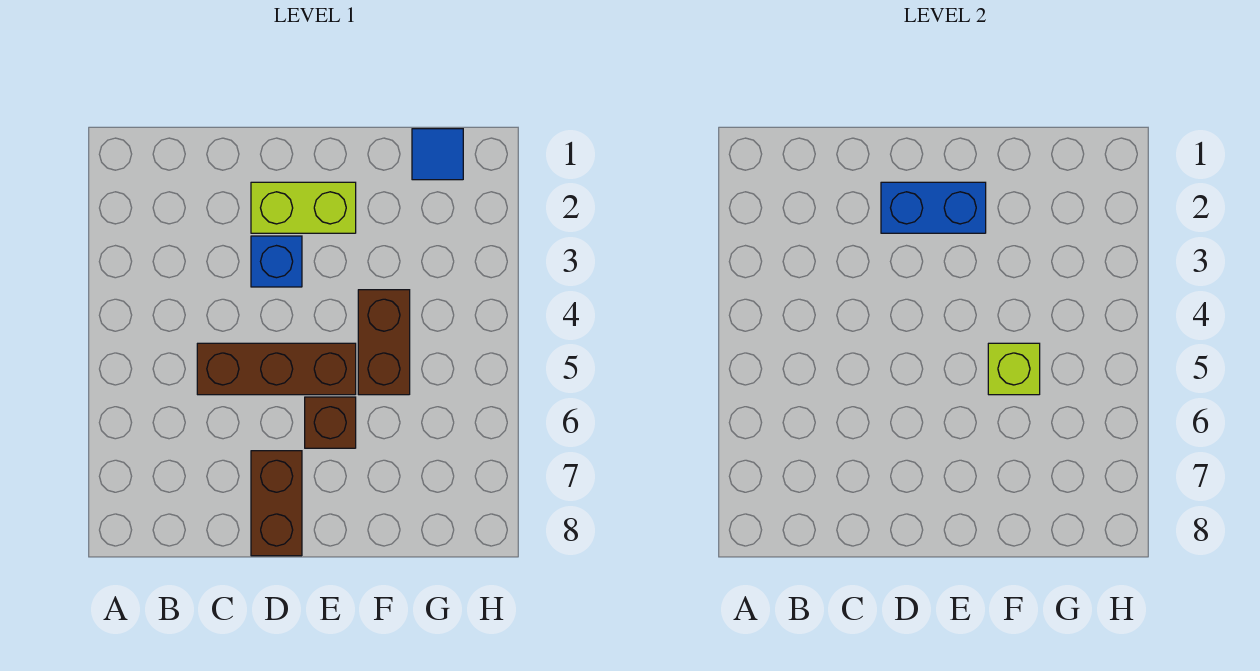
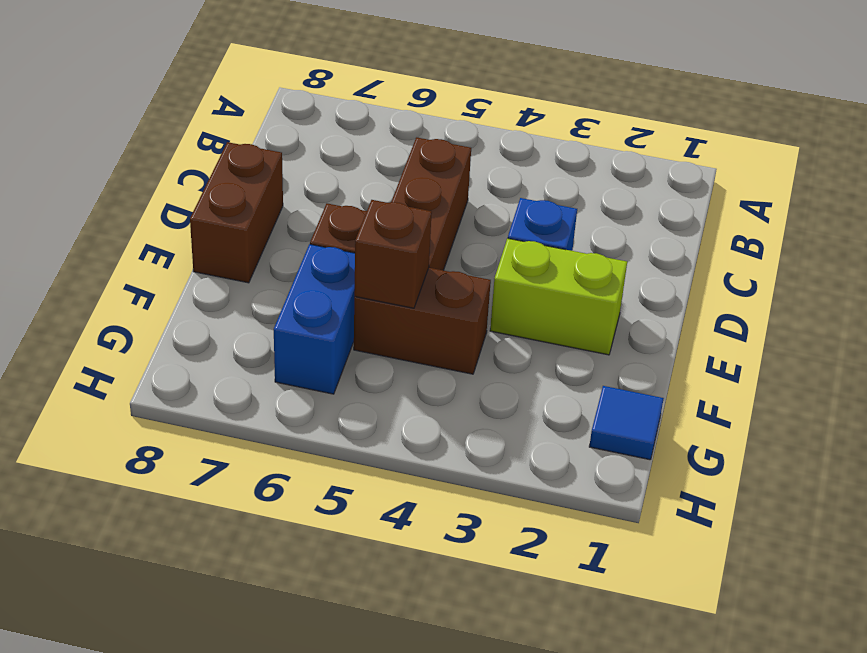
lime 1x2 brick [251,182,356,233] -> lime 1x2 brick turned to [490,238,627,355]
blue 1x2 brick [881,182,986,233] -> blue 1x2 brick moved to [274,244,355,394]
brown 1x2 brick [251,451,302,556] -> brown 1x2 brick turned to [190,142,283,283]
lime 1x1 brick [988,343,1040,395] -> brown 1x1 brick [354,200,432,308]

